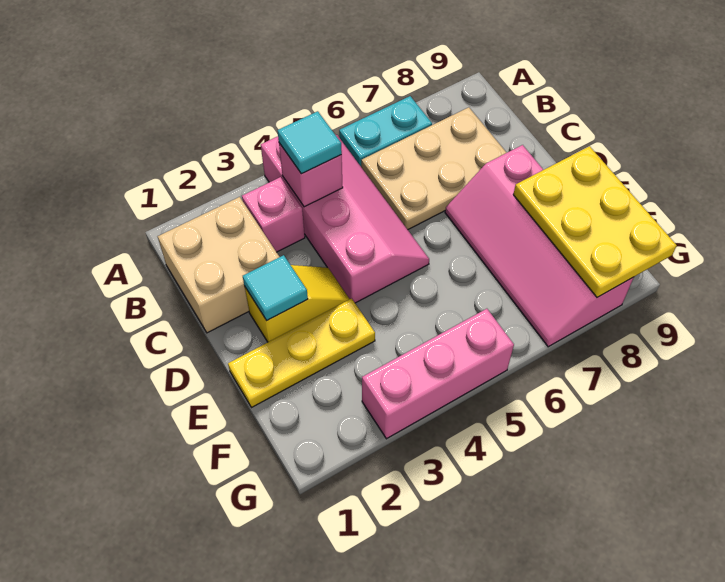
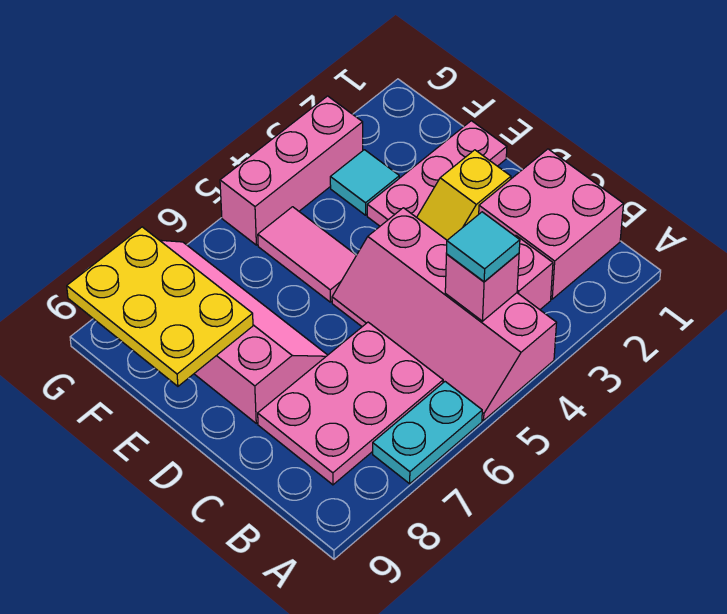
tan 2x2 brick [158,197,279,333] -> pink 2x2 brick [479,149,623,299]
tan 2x3 plate [361,107,507,229] -> pink 2x3 plate [258,322,443,485]
cyan 1x1 tile [243,255,308,320] -> cyan 1x1 tile moved to [330,150,399,215]
yellow 1x3 plate [228,299,375,407] -> pink 1x3 plate [367,121,507,226]
none -> pink 1x2 tile [258,207,356,302]

